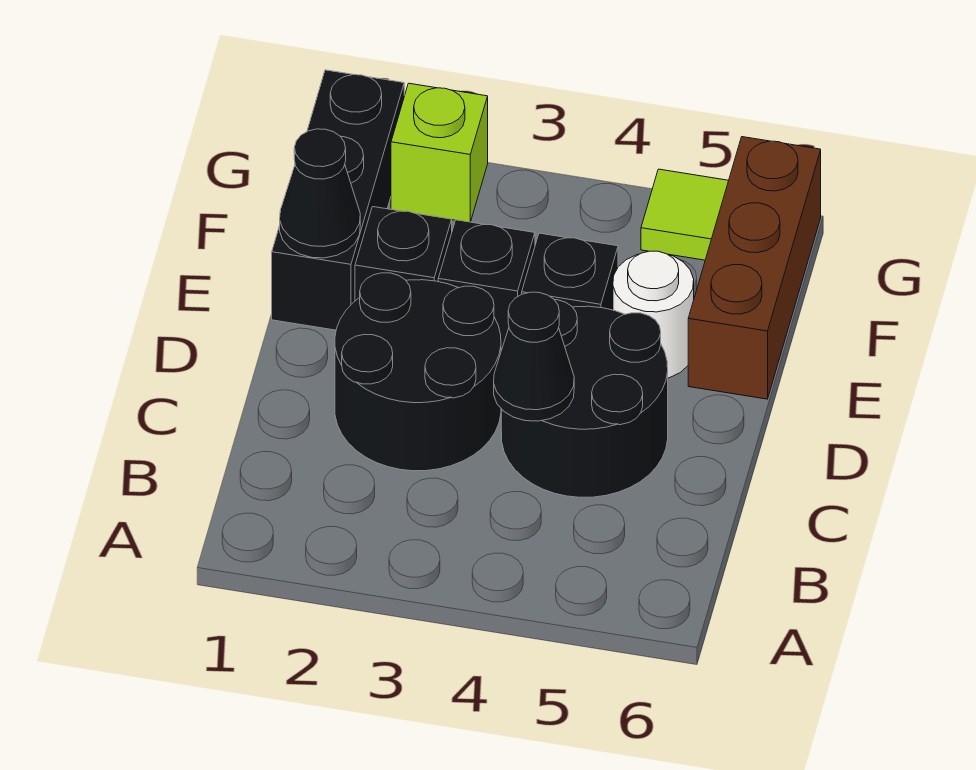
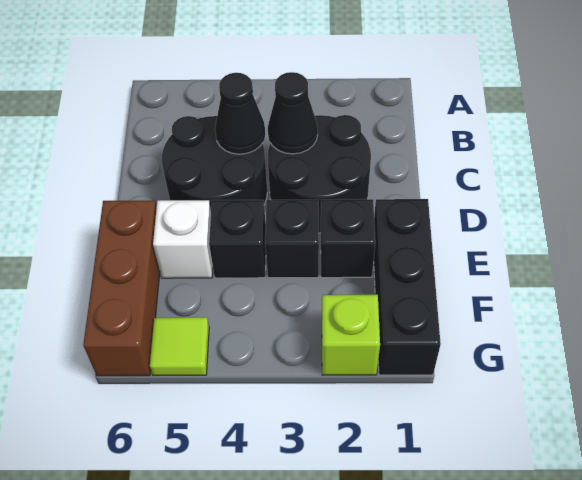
black 1x1 cone [280,129,360,258] -> black 1x1 cone moved to [268,72,318,154]
white 1x1 round brick [613,251,694,378] -> white 1x1 brick [153,200,213,278]

